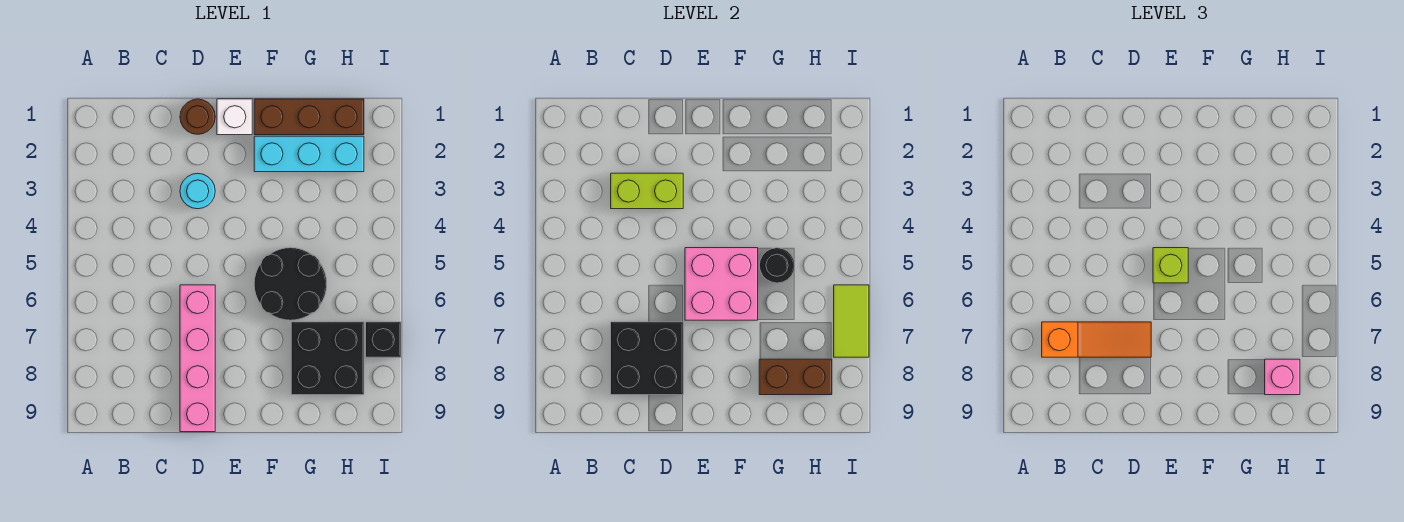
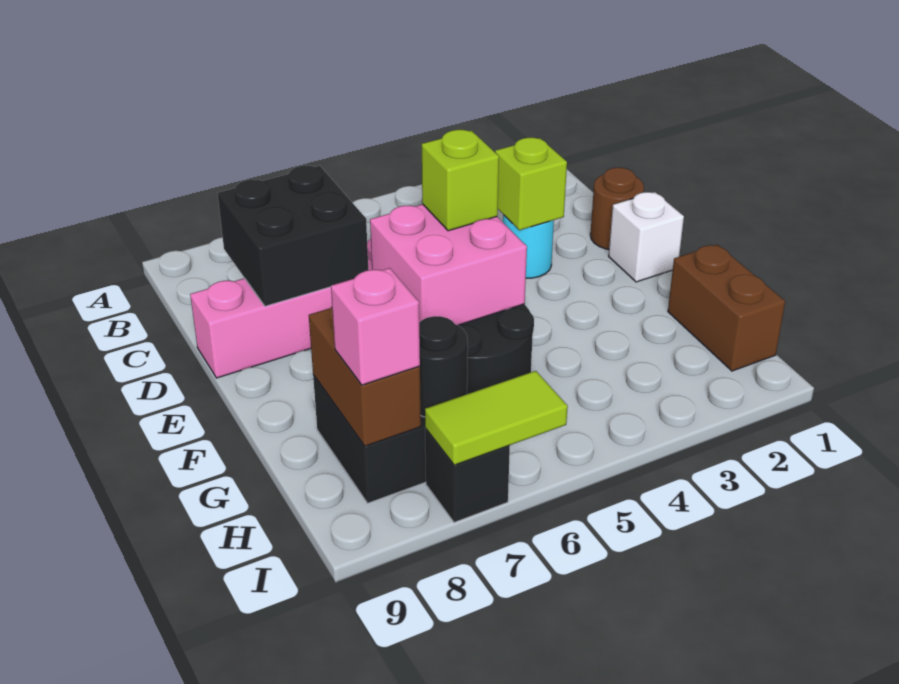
orange 1x3 slope [1042,322,1151,357] -> none
lime 1x2 brick [611,173,683,209] -> lime 1x1 brick [495,138,567,230]
brown 1x3 brick [254,99,364,135] -> brown 1x2 brick [668,244,785,371]
cyan 1x3 brick [254,136,364,172] -> none
black 1x1 round brick [759,248,795,283] -> black 1x1 round brick moved to [419,316,468,417]

